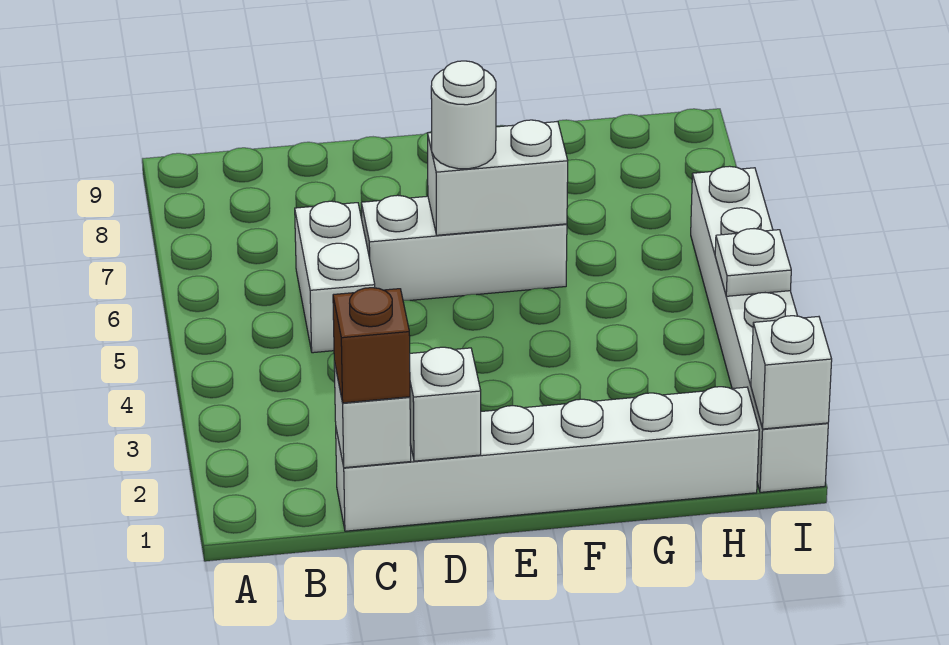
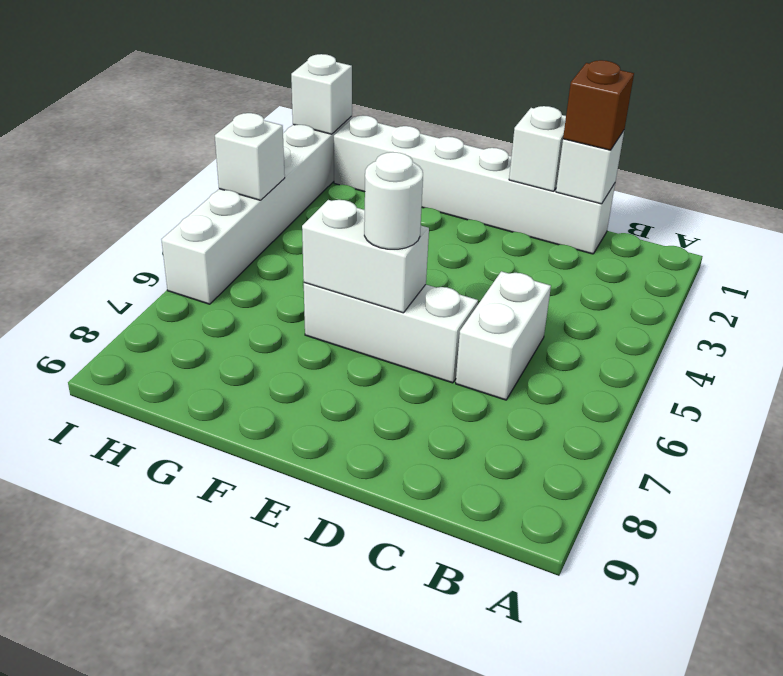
white 1x1 plate [715,229,791,296] -> white 1x1 brick [215,113,285,200]

